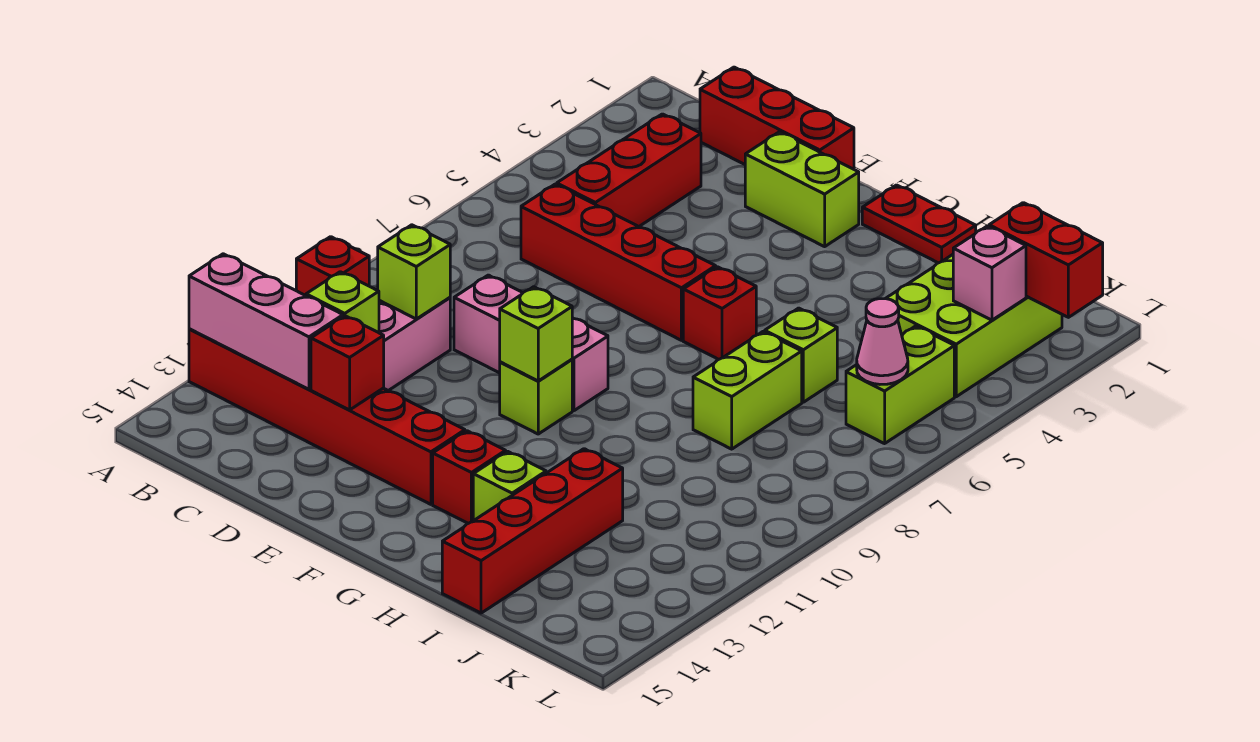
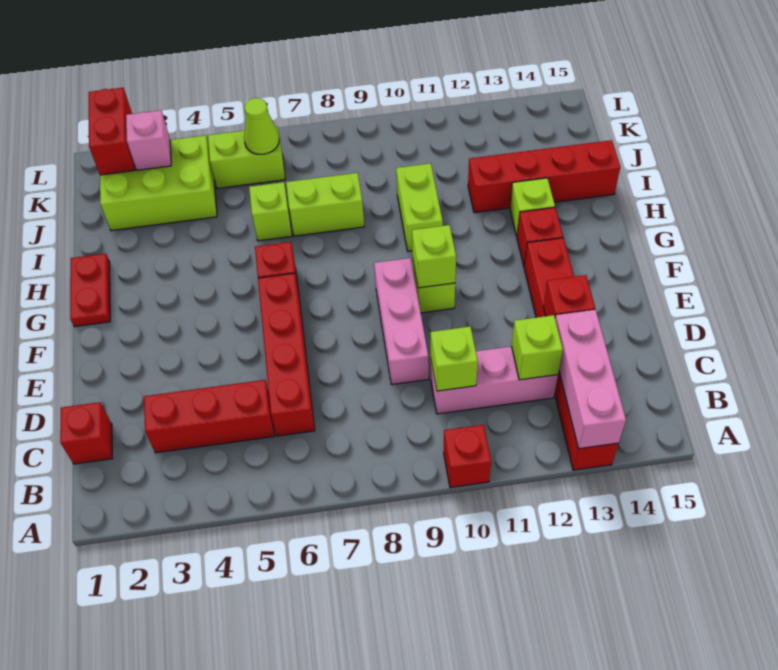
red 1x3 brick [700,67,854,169] -> red 1x1 brick [60,402,112,464]
lime 1x2 brick [745,132,859,247] -> lime 1x2 brick moved to [396,163,443,251]
pink 1x1 cone [857,299,908,384] -> lime 1x1 cone [244,98,279,154]

